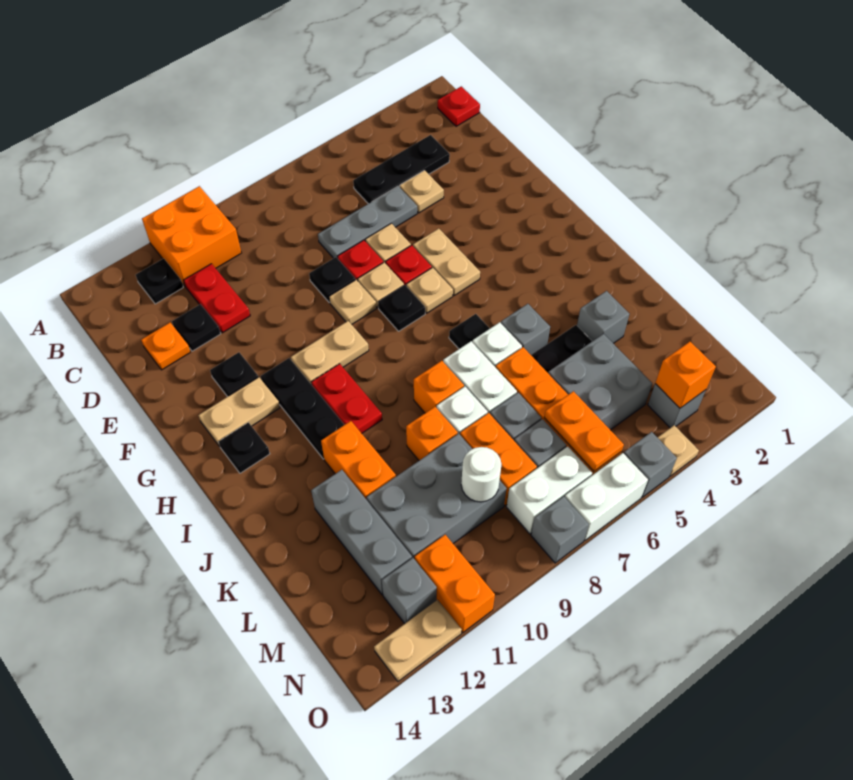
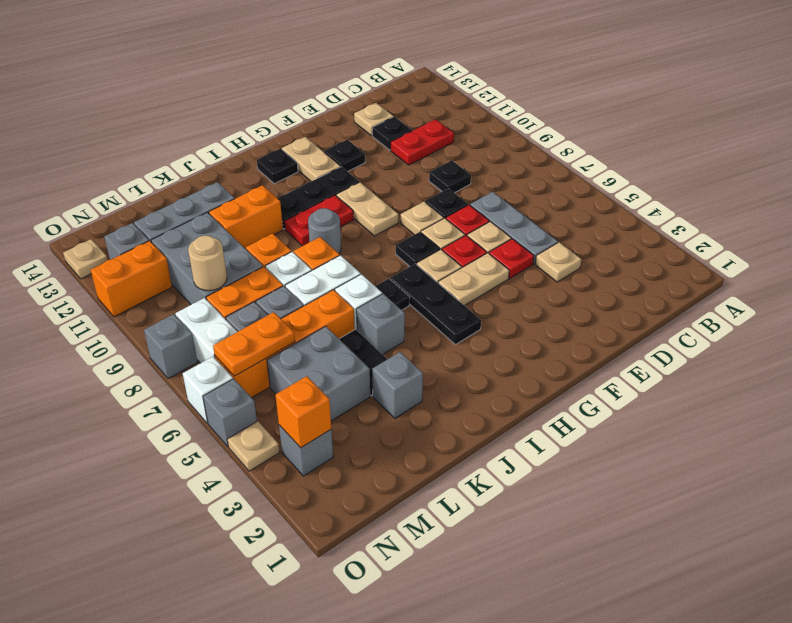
orange 2x2 brick [142,186,241,286] -> none
red 1x1 plate [438,86,480,126] -> red 1x1 plate moved to [489,239,534,278]
black 1x1 plate [136,258,183,304] -> black 1x1 plate moved to [429,160,471,193]
black 1x3 plate [353,135,450,204] -> black 1x3 plate moved to [390,264,481,345]
orange 1x1 plate [141,322,190,370] -> tan 1x1 plate [354,103,393,136]
none -> grey 1x1 round brick [308,208,341,253]
white 1x1 round brick [461,447,501,502] -> tan 1x1 round brick [188,235,227,291]
white 1x2 brick [565,453,648,541] -> white 1x1 brick [183,357,233,423]
tan 1x2 plate [374,600,462,681] -> tan 1x1 plate [63,239,108,279]

